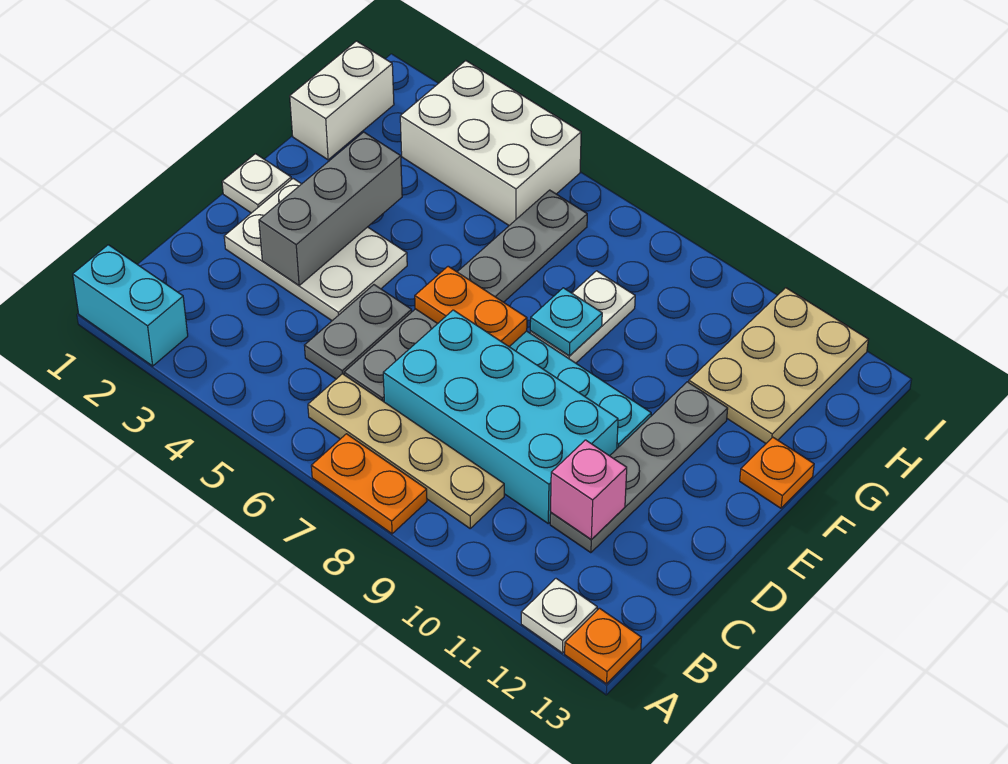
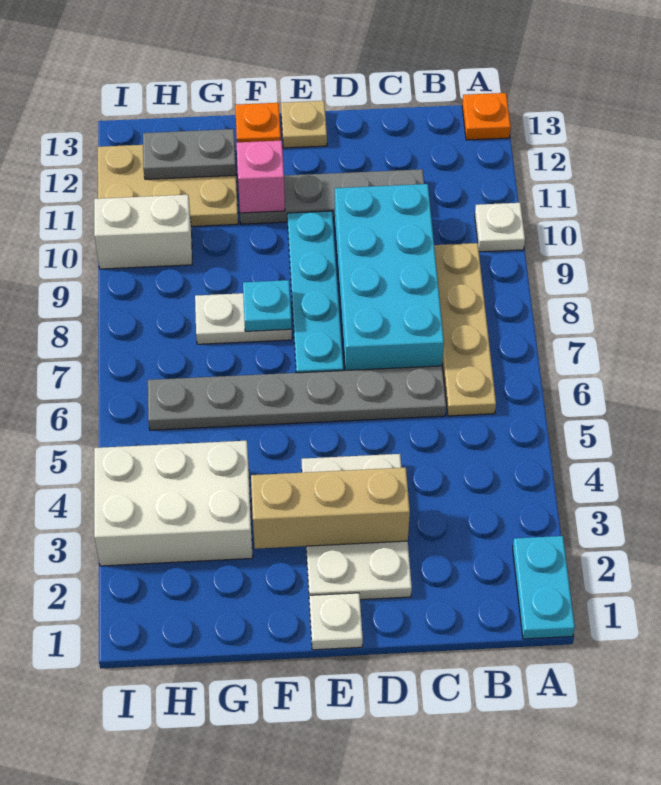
cyan 1x2 brick [73,245,188,366] -> cyan 1x2 plate [513,536,575,639]
orange 1x2 plate [311,434,427,534] -> none
white 1x1 plate [521,579,597,653] -> white 1x1 plate moved to [475,203,525,252]
grey 1x2 plate [304,285,412,379] -> grey 1x2 plate moved to [143,129,236,179]
pink 1x1 brick [551,440,627,540] -> pink 1x1 brick moved to [237,141,285,213]
grey 1x3 brick [259,132,402,286] -> tan 1x3 brick [251,468,410,549]
orange 1x2 plate [415,266,527,347] -> none
none -> tan 1x1 plate [281,101,327,148]
white 1x2 brick [290,41,394,160] -> white 1x2 brick moved to [94,195,192,269]
white 2x3 brick [400,61,581,225] -> white 2x3 brick turned to [94,441,253,566]

